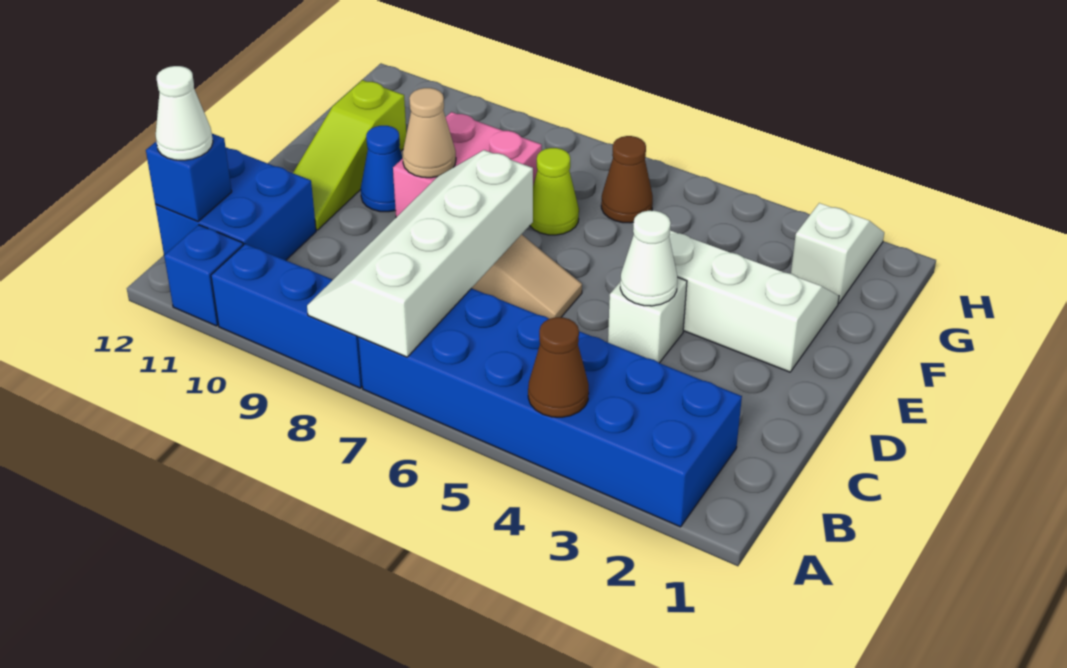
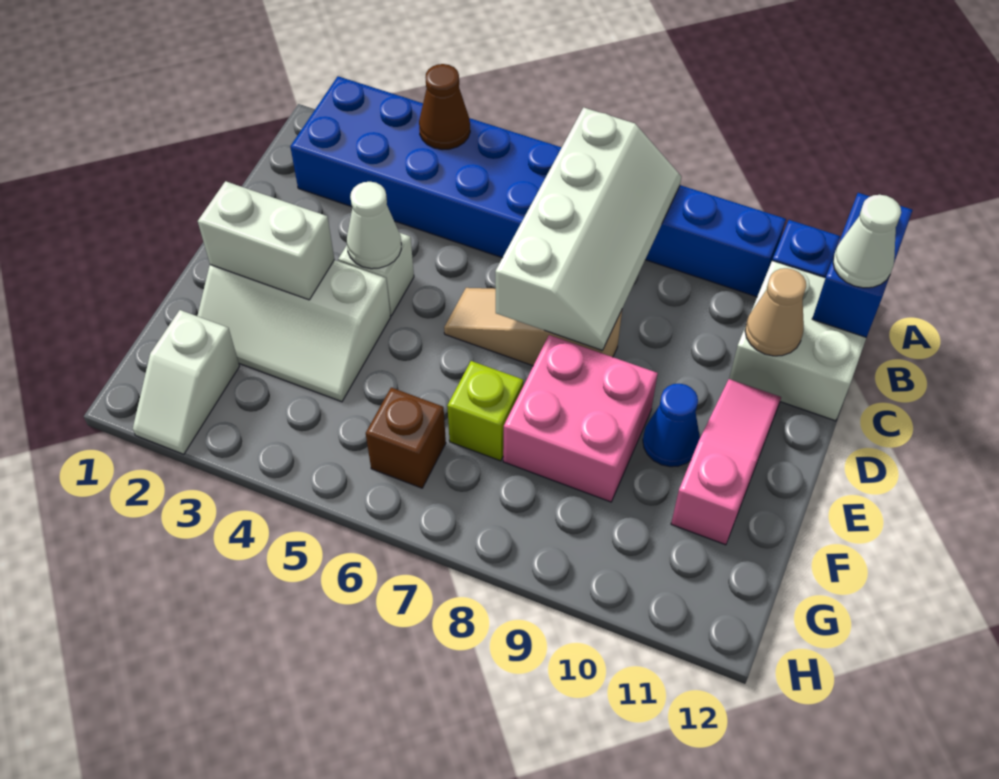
blue 2x2 brick [155,148,316,260] -> white 2x2 brick [729,261,866,421]
blue 1x1 brick [146,134,232,221] -> blue 1x2 brick [812,193,913,337]
lime 1x3 slope [293,80,407,230] -> pink 1x3 slope [671,379,781,545]
none -> white 1x2 brick [198,181,334,300]
tan 1x1 cone [403,88,456,178] -> tan 1x1 cone moved to [745,268,806,356]
lime 1x1 cone [530,148,579,235] -> lime 1x1 brick [447,361,523,461]
brown 1x1 cone [601,136,653,223] -> brown 1x1 brick [366,388,446,488]

